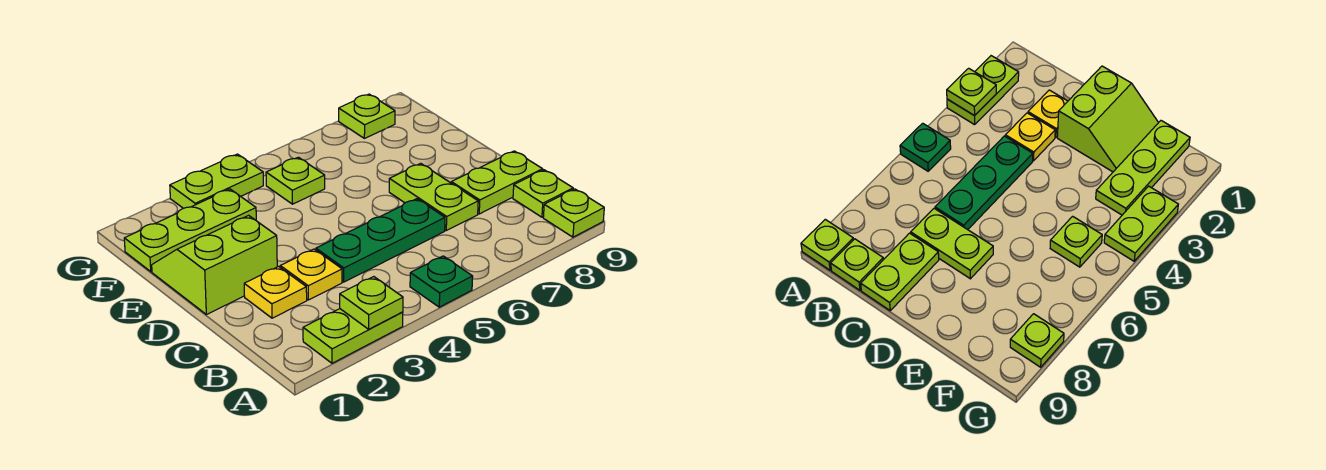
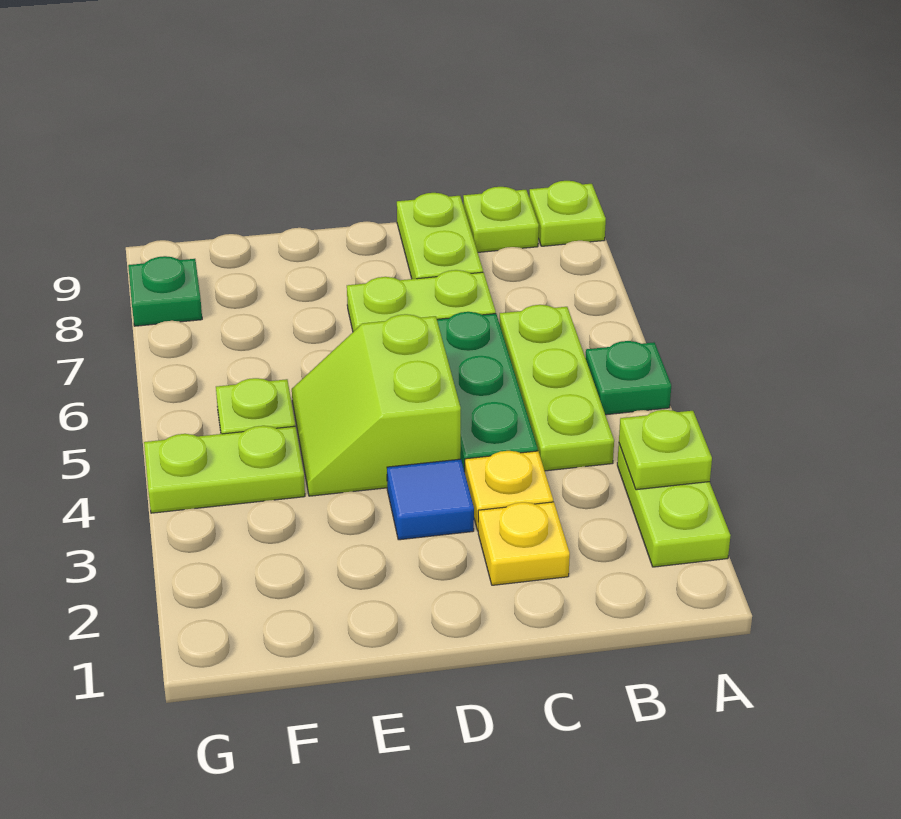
lime 2x2 slope [152,215,277,315] -> lime 2x2 slope moved to [292,314,461,496]
none -> blue 1x1 tile [387,459,474,540]
lime 1x3 plate [124,189,256,271] -> lime 1x3 plate moved to [500,305,614,471]
lime 1x2 plate [170,154,263,208] -> lime 1x2 plate turned to [144,426,305,513]
lime 1x1 plate [339,94,395,138] -> green 1x1 plate [128,256,202,326]

